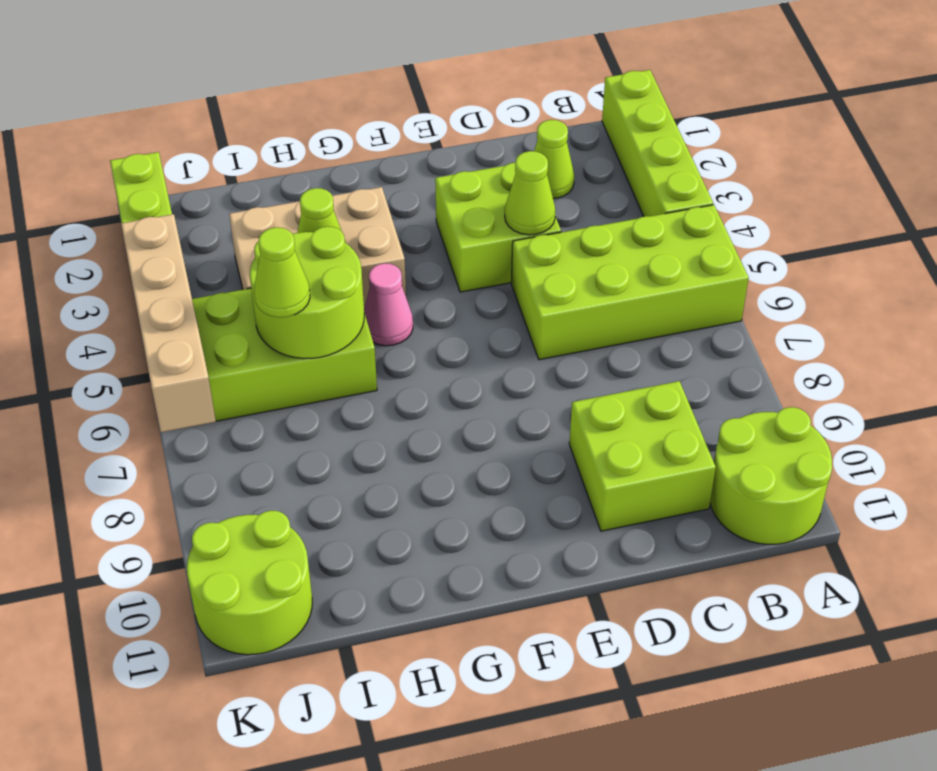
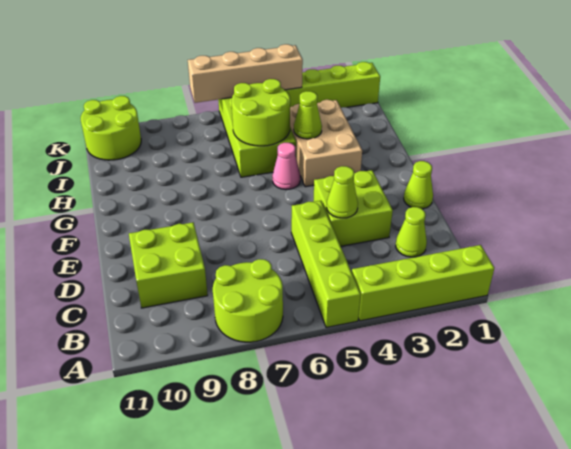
lime 2x4 brick [511,205,749,360] -> lime 1x4 brick [291,201,361,328]
lime 2x2 round brick [710,407,832,544] -> lime 2x2 round brick moved to [213,259,283,342]
lime 1x1 cone [254,227,310,317] -> lime 1x1 cone moved to [404,161,433,209]

